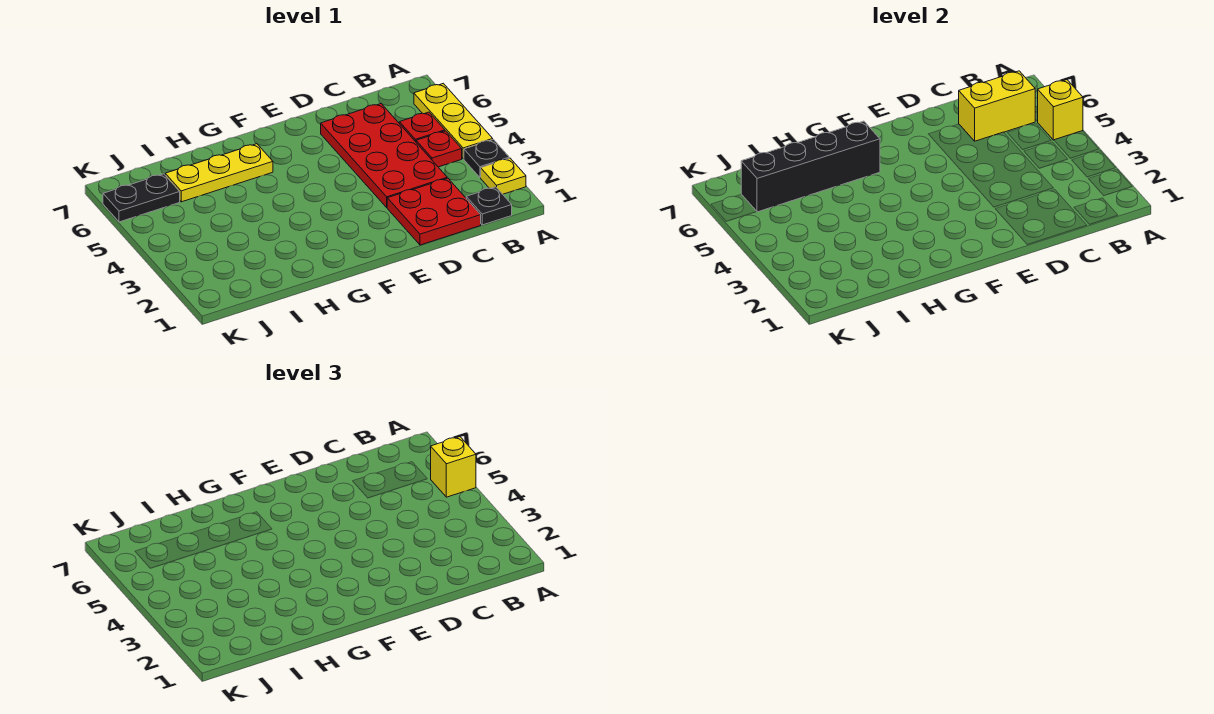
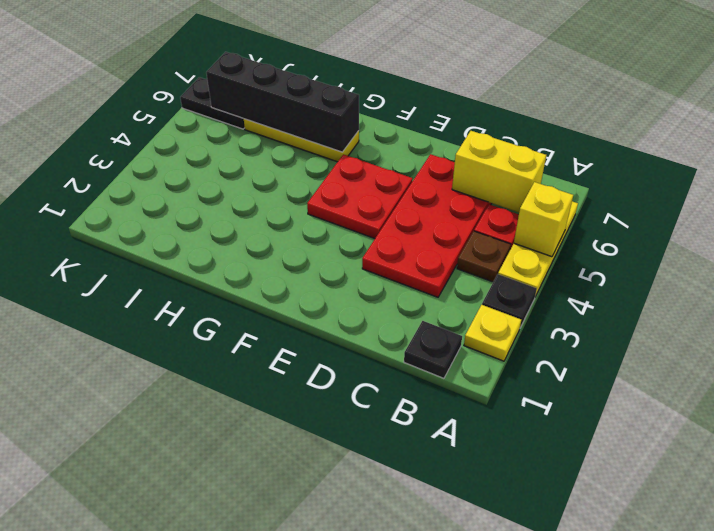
yellow 1x1 brick [431,437,476,497] -> none
red 1x1 plate [416,131,462,167] -> brown 1x1 plate [457,231,511,282]
red 2x2 plate [387,178,481,245] -> red 2x2 plate moved to [307,154,413,239]

